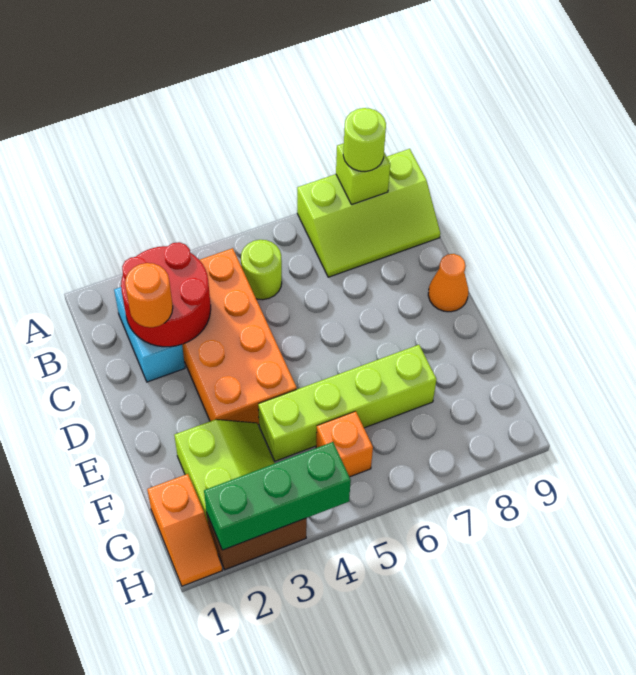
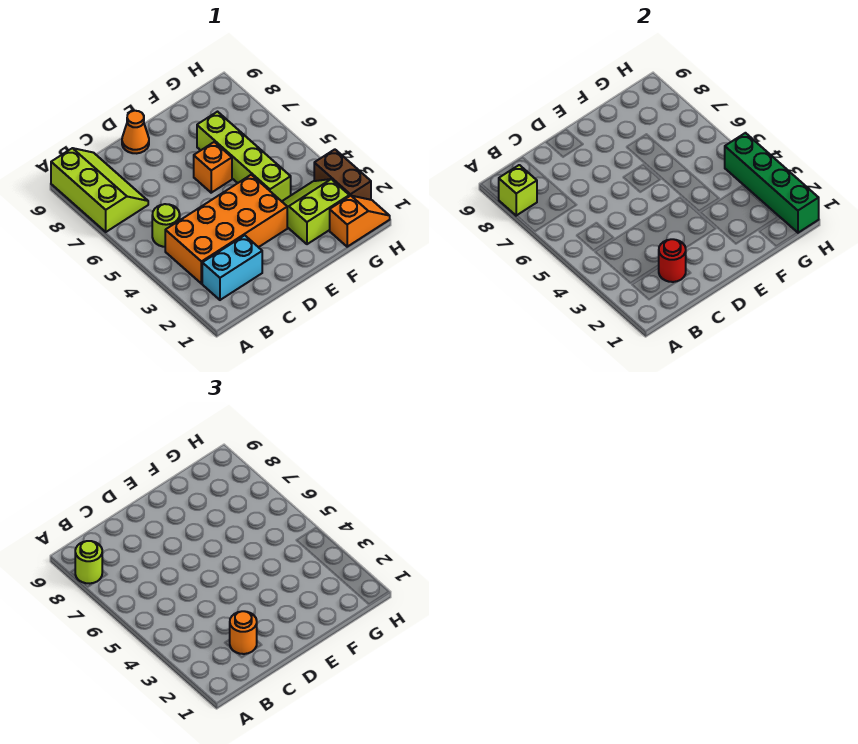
red 2x2 round brick [121,242,211,347] -> red 1x1 round brick [659,239,686,282]
orange 1x1 brick [316,411,373,477] -> orange 1x1 brick moved to [194,142,232,193]
green 1x3 brick [204,442,351,550] -> green 1x4 brick [725,133,819,233]

